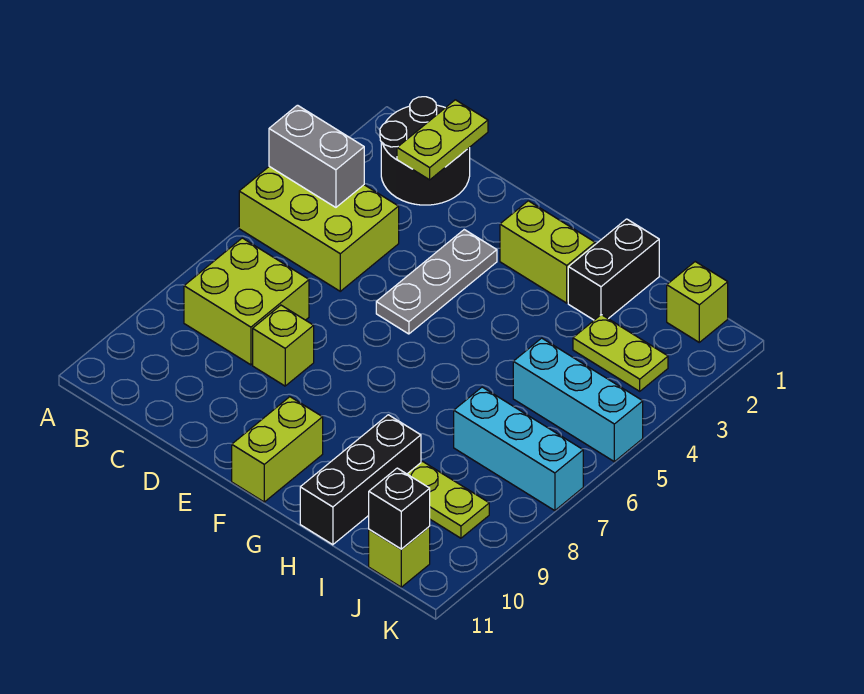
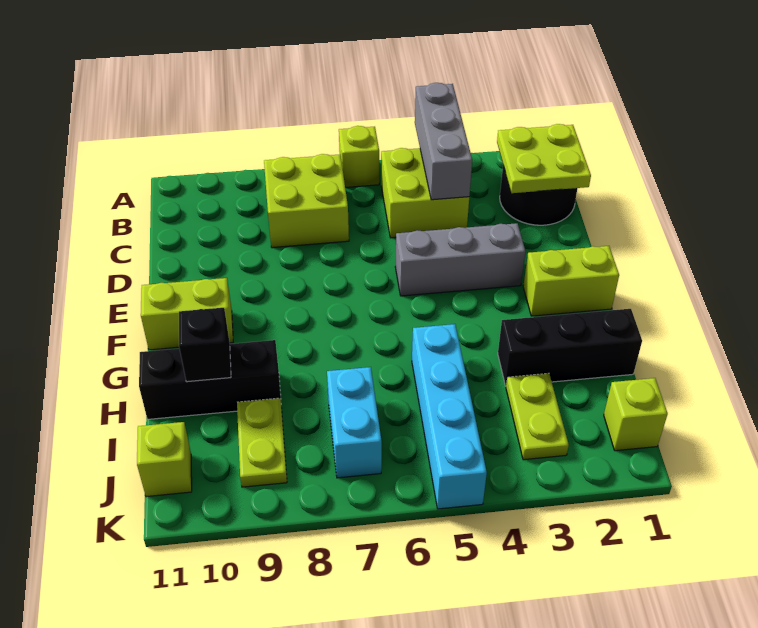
lime 2x3 brick [239,166,399,291] -> lime 2x2 brick [381,148,469,238]
grey 1x2 brick [269,105,364,207] -> grey 1x3 brick [415,83,472,200]
lime 1x2 plate [397,100,488,180] -> lime 2x2 plate [497,124,591,193]
lime 1x1 brick [253,305,314,386] -> lime 1x1 brick moved to [339,126,379,187]
grey 1x3 plate [376,230,497,334] -> grey 1x3 brick [395,223,526,296]
lime 1x2 brick [500,201,595,303] -> lime 1x2 brick turned to [523,246,619,316]
black 1x2 brick [568,219,659,320] -> black 1x3 brick [498,309,642,386]
cyan 1x3 brick [513,338,643,462] -> cyan 1x4 brick [412,324,487,509]
cyan 1x3 brick [454,387,583,511] -> cyan 1x2 brick [327,367,382,478]
black 1x1 brick [369,468,430,549] -> black 1x1 brick moved to [179,308,231,382]

